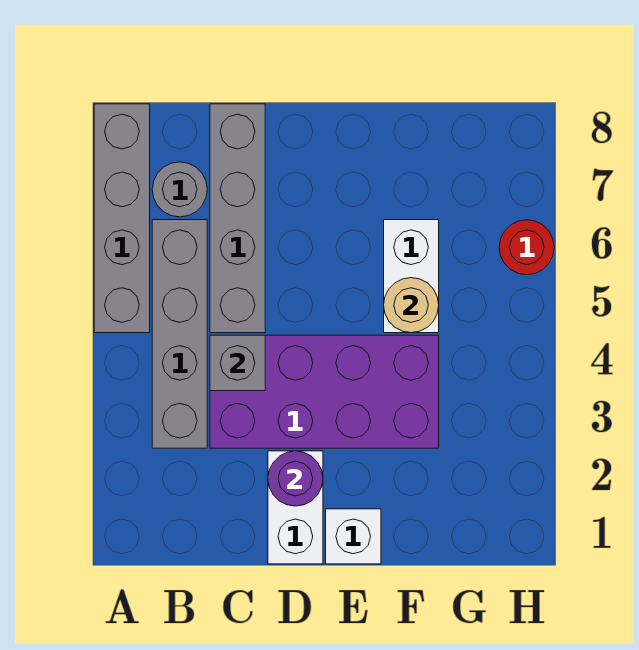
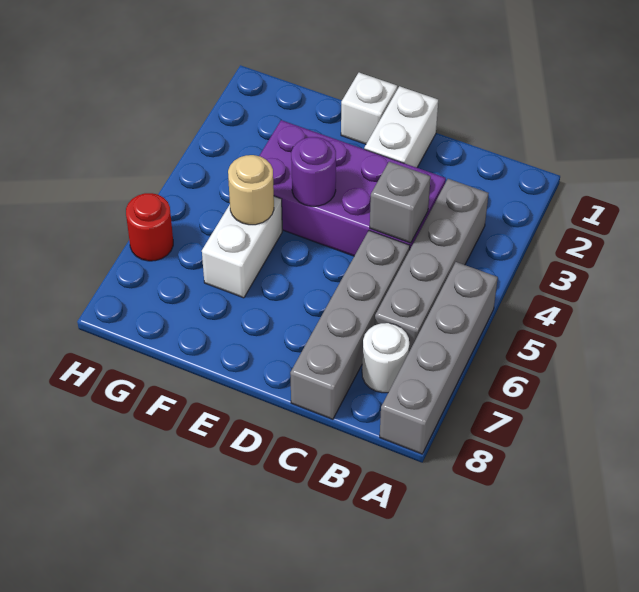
grey 1x1 round brick [152,162,207,217] -> white 1x1 round brick [362,323,409,393]
purple 1x1 round brick [268,451,323,506] -> purple 1x1 round brick moved to [291,137,336,206]

